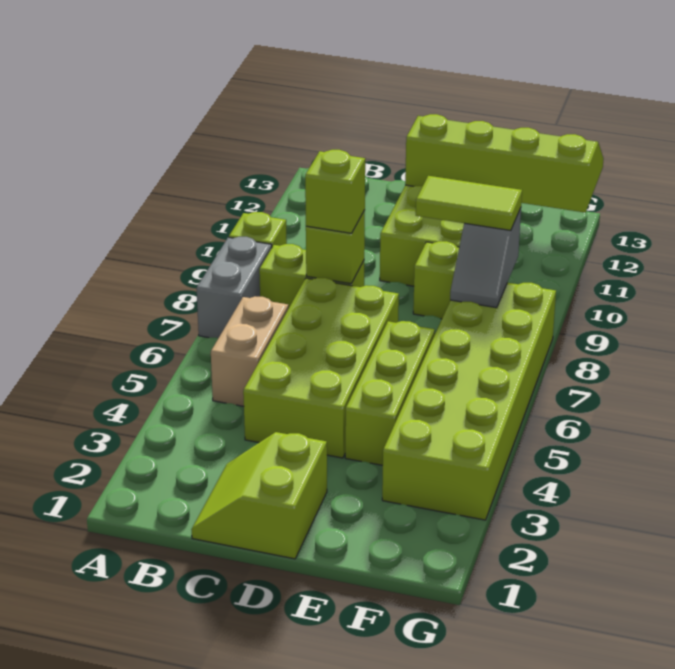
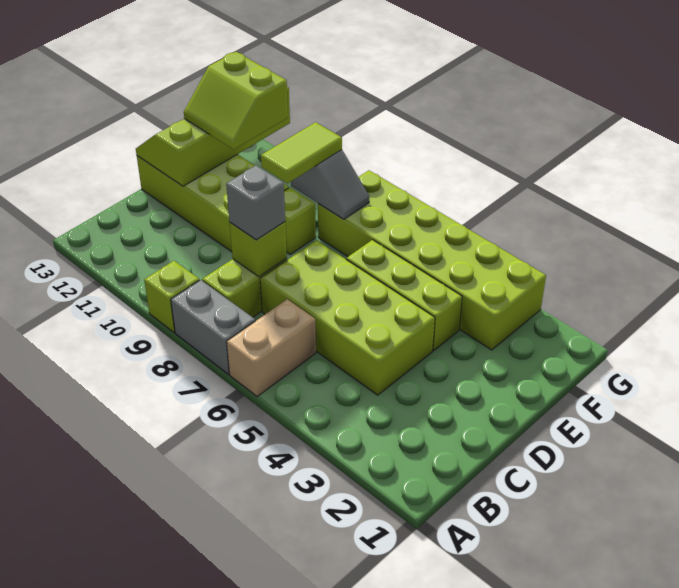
tan 1x2 brick [211,296,288,406] -> tan 1x2 brick turned to [227,299,316,397]
lime 2x2 slope [191,432,327,559] -> lime 2x2 slope moved to [184,52,288,149]
lime 1x1 brick [305,150,365,233] -> grey 1x1 brick [226,166,285,240]

